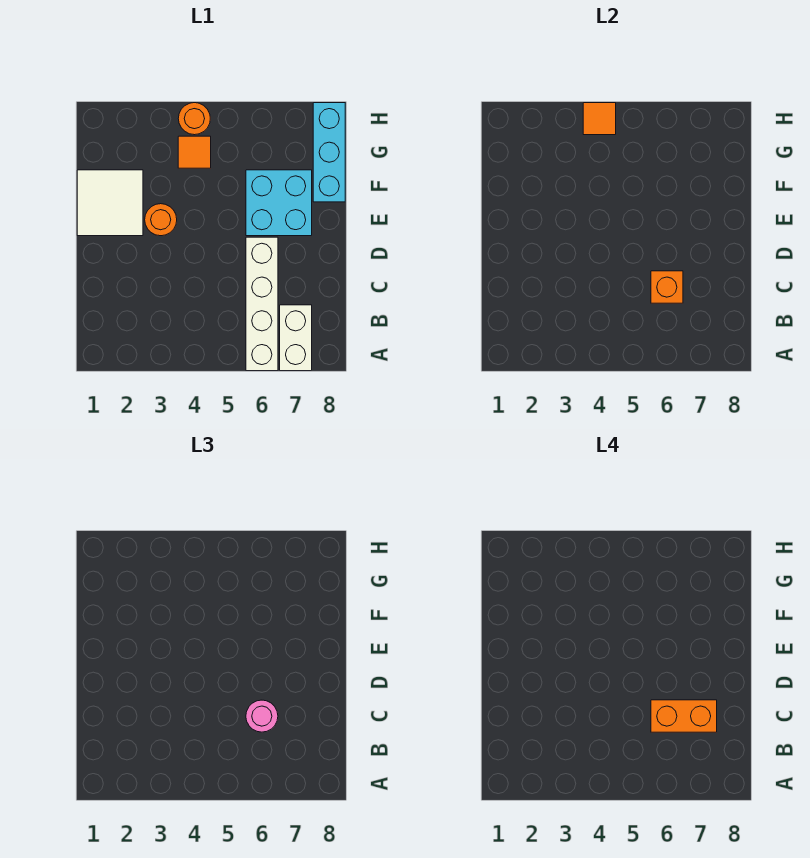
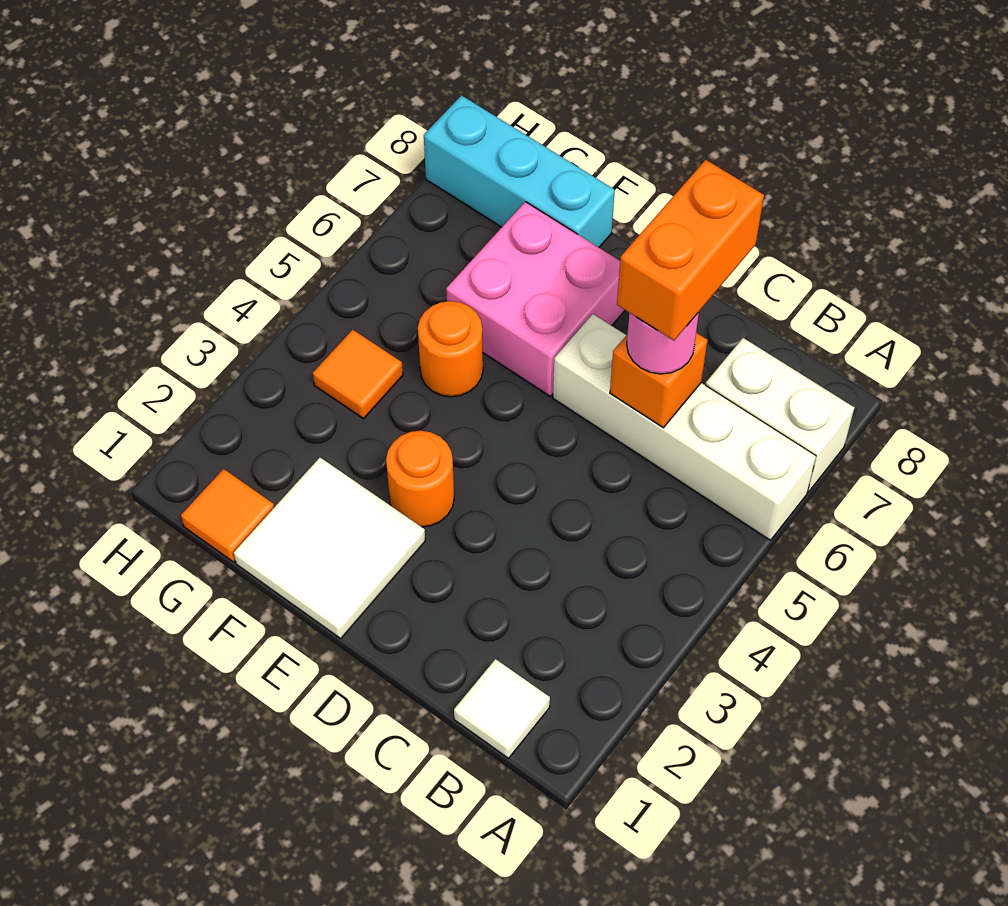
none -> white 1x1 tile [454,659,550,758]
cyan 2x2 brick [246,170,312,236] -> pink 2x2 brick [446,202,625,396]
orange 1x1 round brick [178,103,210,135] -> orange 1x1 round brick moved to [418,301,483,397]
orange 1x1 tile [583,103,616,135] -> orange 1x1 tile moved to [181,469,274,562]

